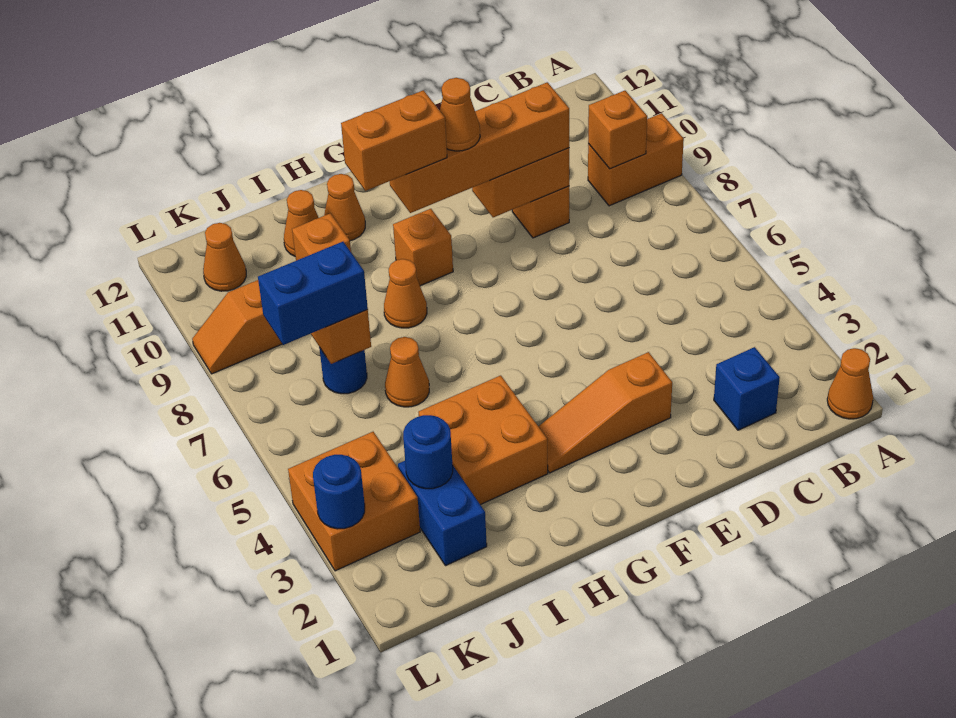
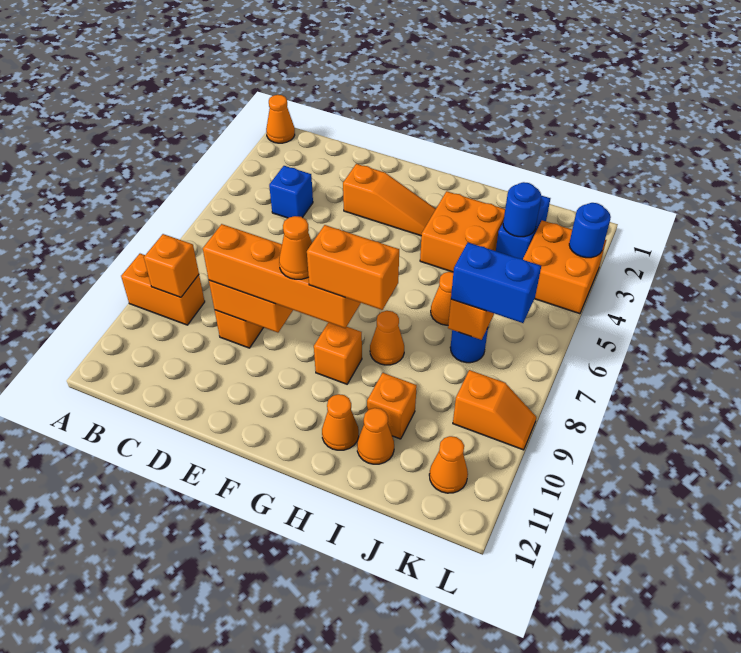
blue 1x1 brick [714,347,780,430] -> blue 1x1 brick moved to [269,166,313,218]

